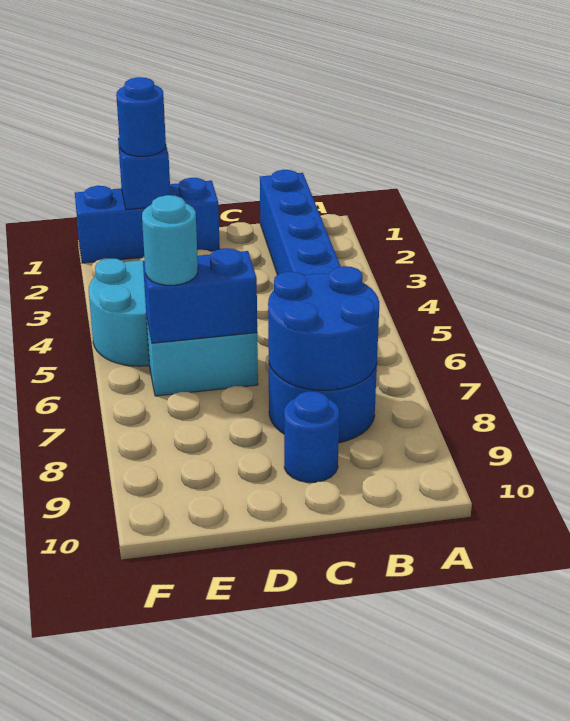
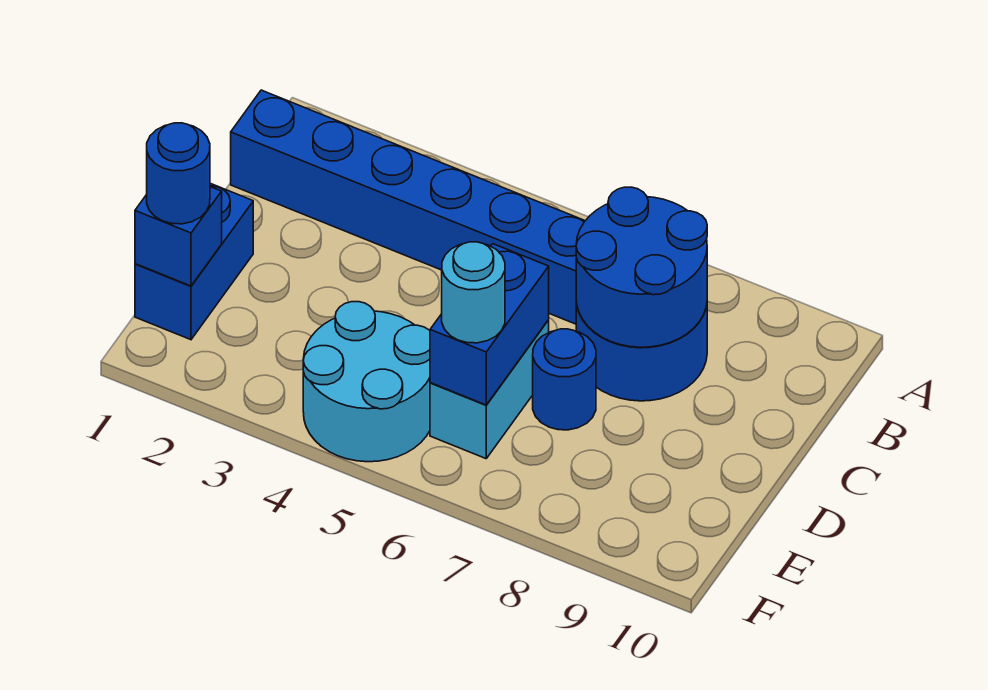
blue 1x1 round brick [284,391,339,482] -> blue 1x1 round brick moved to [533,329,596,430]
blue 1x3 brick [75,178,220,263] -> blue 1x2 brick [135,183,253,340]

